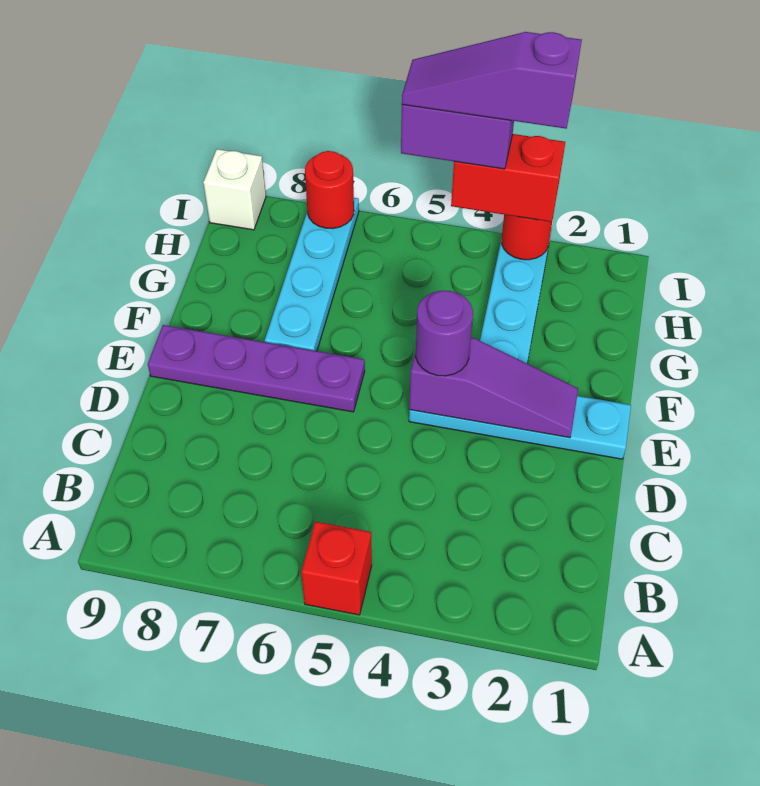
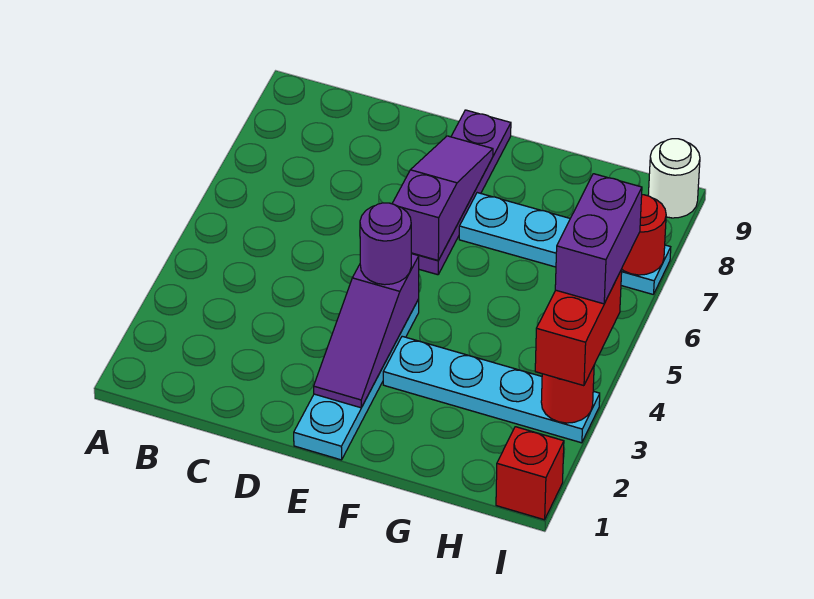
red 1x1 brick [301,521,372,615] -> red 1x1 brick moved to [496,427,564,520]
purple 1x3 slope [402,32,582,129] -> purple 1x3 slope moved to [392,136,493,260]
white 1x1 brick [203,149,266,230] -> white 1x1 round brick [648,139,700,218]

